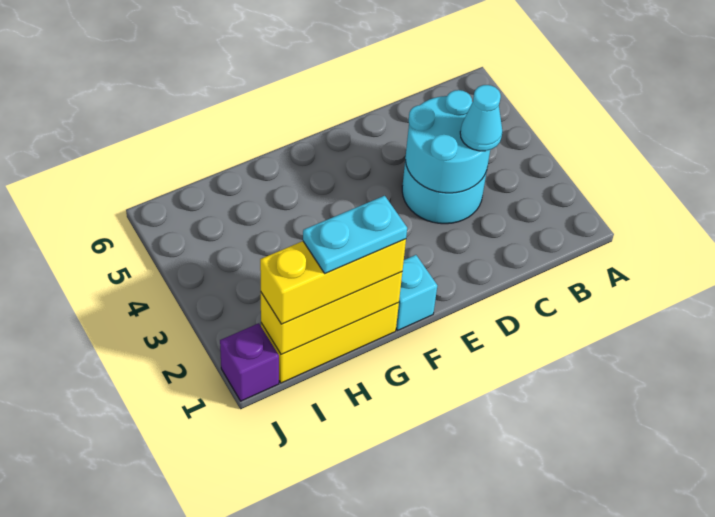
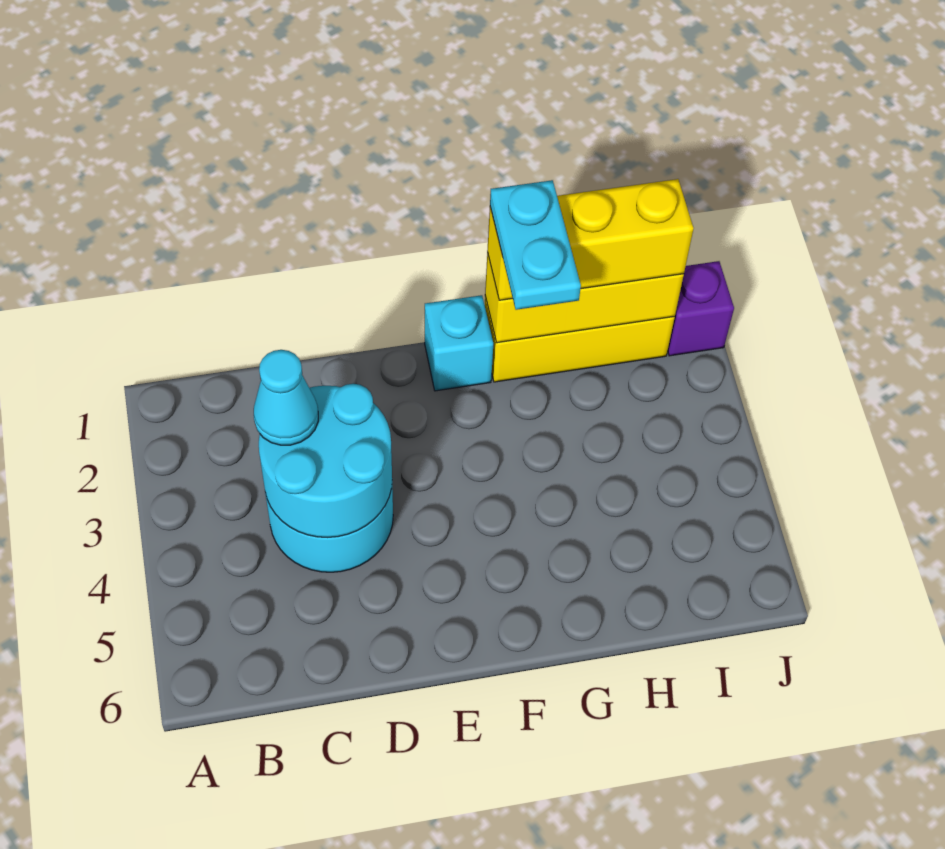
cyan 1x2 plate [303,196,407,274] -> cyan 1x2 plate turned to [490,180,581,310]

